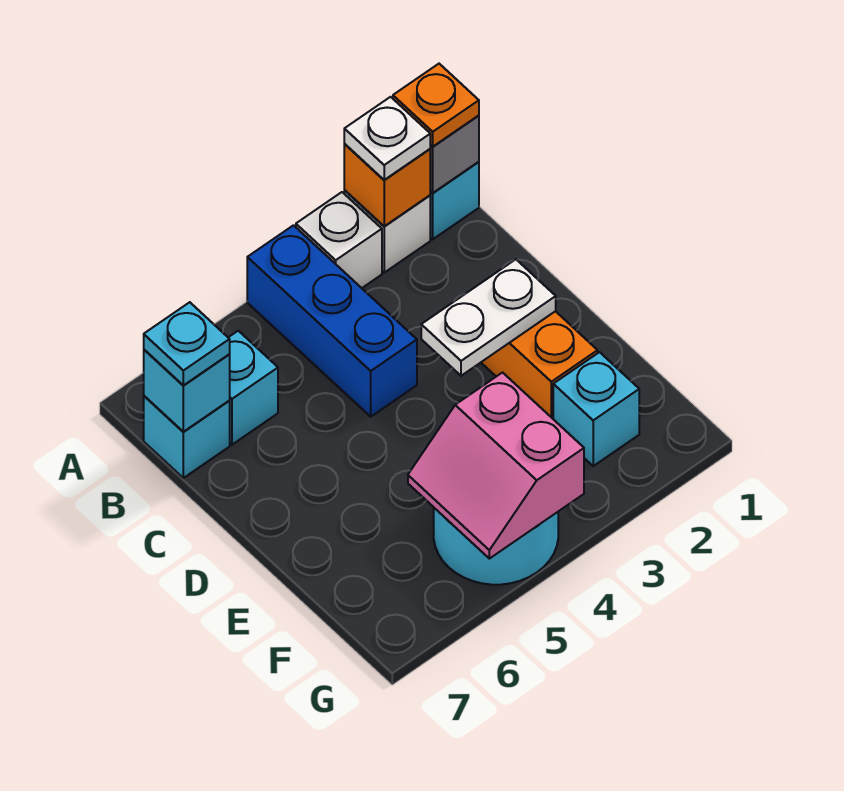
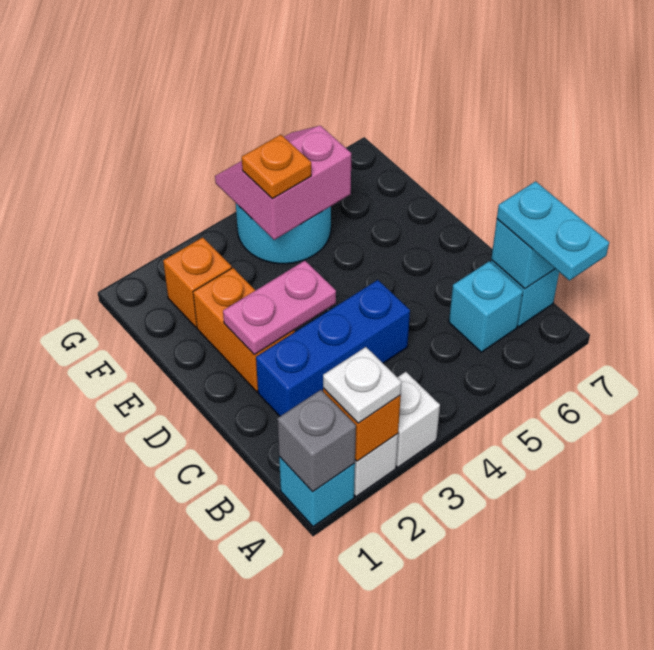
orange 1x1 plate [393,64,479,147] -> orange 1x1 plate moved to [242,135,311,199]
blue 1x3 brick [247,225,417,417] -> blue 1x3 brick turned to [256,280,410,416]
cyan 1x1 plate [144,302,230,385] -> cyan 1x2 plate [497,181,609,281]
white 1x2 plate [421,259,556,376] -> pink 1x2 plate [223,261,336,355]
cyan 1x1 brick [553,352,639,466] -> orange 1x1 brick [163,237,232,327]
pink 2x2 slope [408,373,584,559] -> pink 2x2 slope turned to [215,126,351,240]

